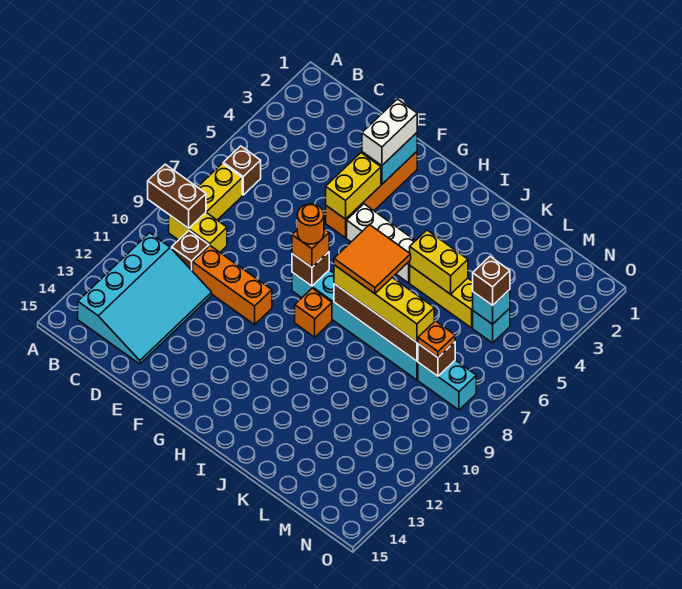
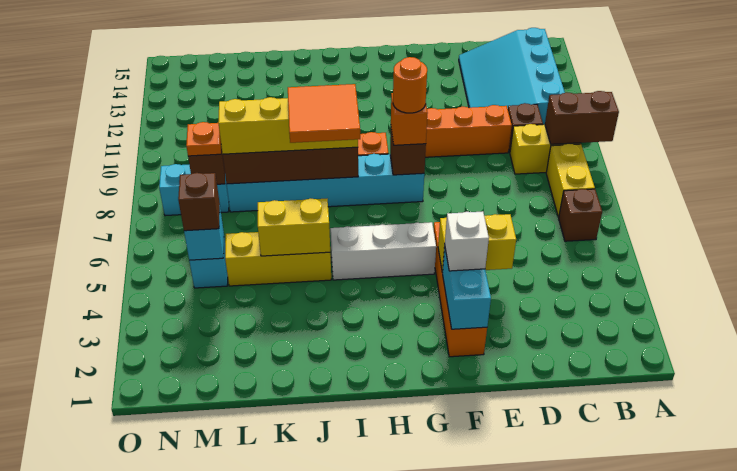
white 1x2 brick [362,99,417,166] -> white 1x1 brick [444,211,489,271]
yellow 1x2 brick [326,153,381,219] -> yellow 1x2 brick turned to [438,214,516,272]

